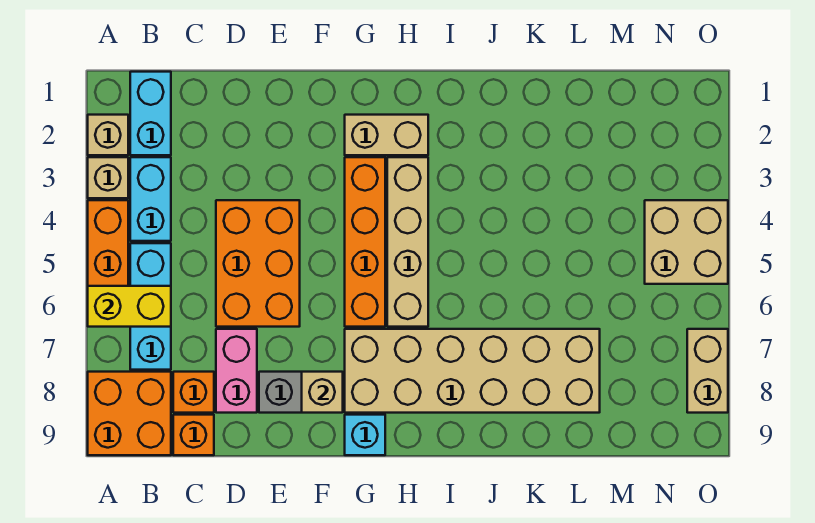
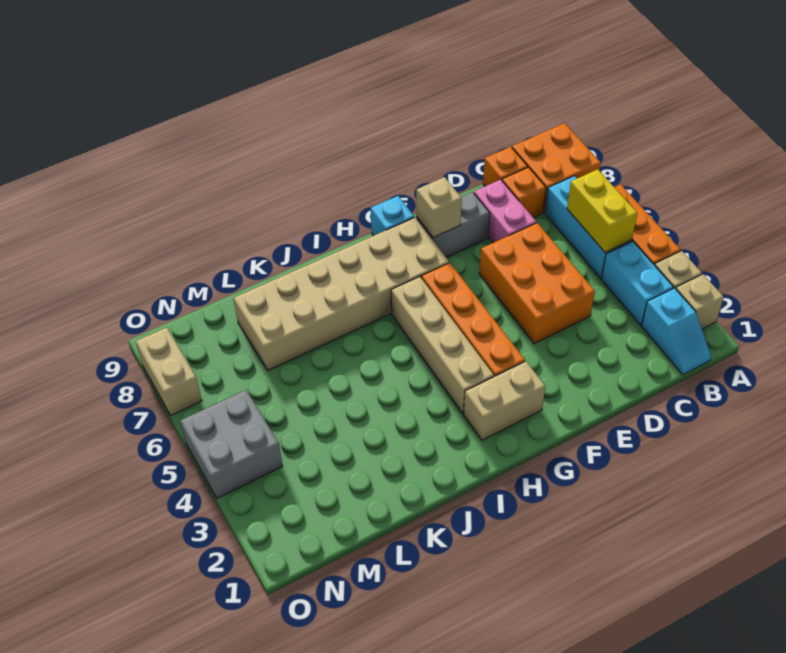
yellow 1x2 brick [88,286,171,327] -> yellow 1x2 brick turned to [567,169,637,253]
cyan 1x2 brick [130,72,171,155] -> cyan 1x2 slope [642,288,711,375]
tan 2x2 brick [645,200,728,284] -> grey 2x2 brick [180,390,283,498]

